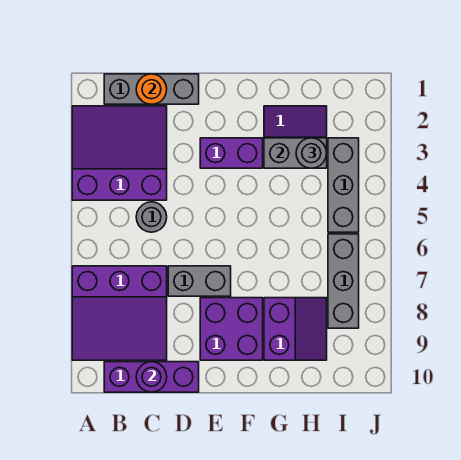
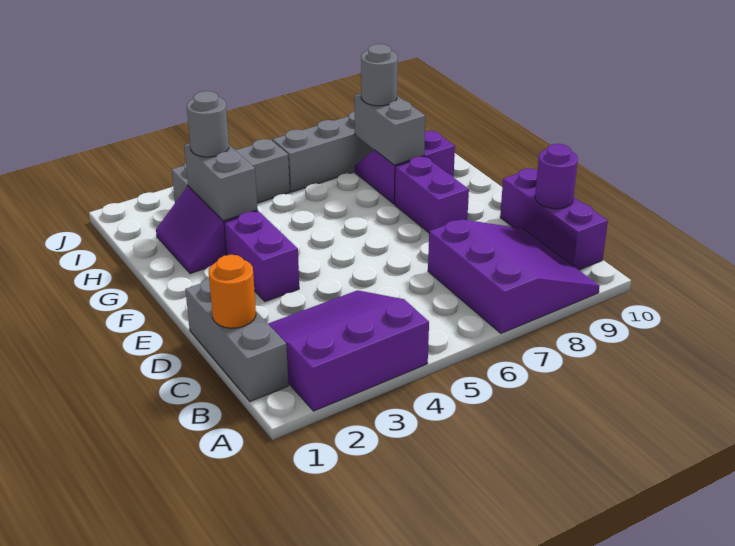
purple 3x3 slope [72,106,167,200] -> purple 3x3 slope turned to [268,290,429,411]
grey 1x1 round brick [136,202,167,232] -> grey 1x1 round brick moved to [361,44,398,106]
grey 1x2 brick [168,266,231,296] -> grey 1x2 brick moved to [354,94,425,165]
purple 2x2 brick [200,298,263,360] -> purple 1x2 brick [395,156,469,233]

